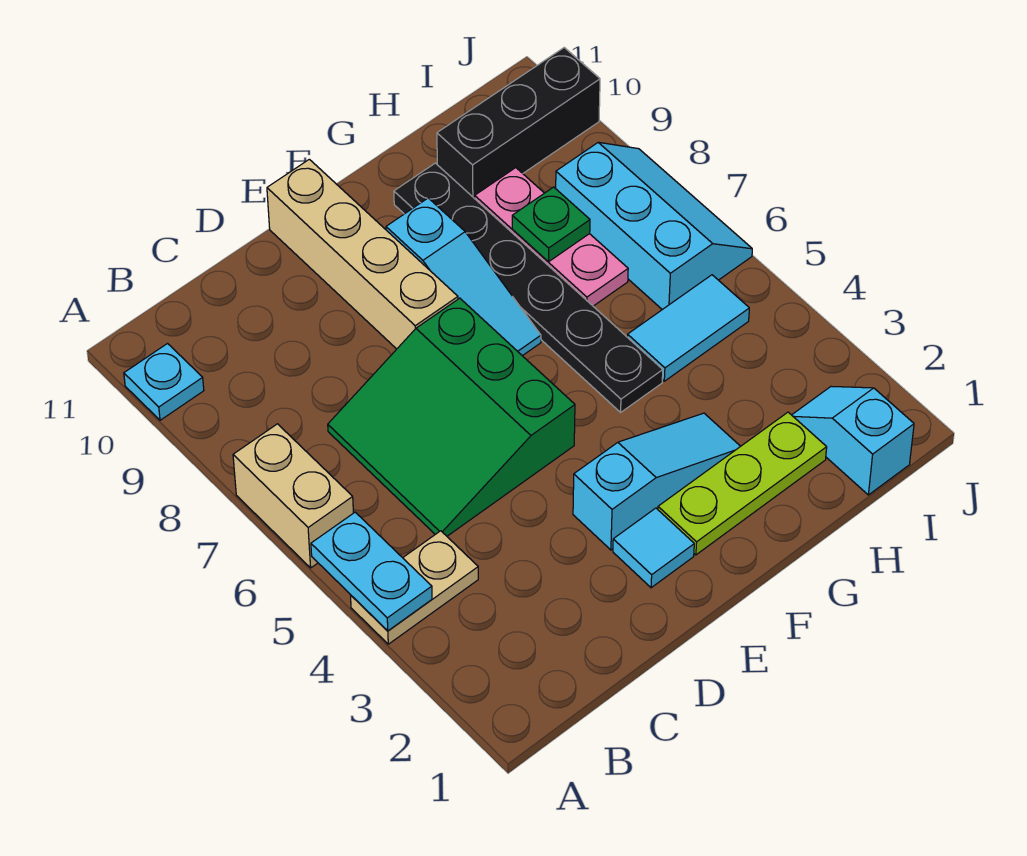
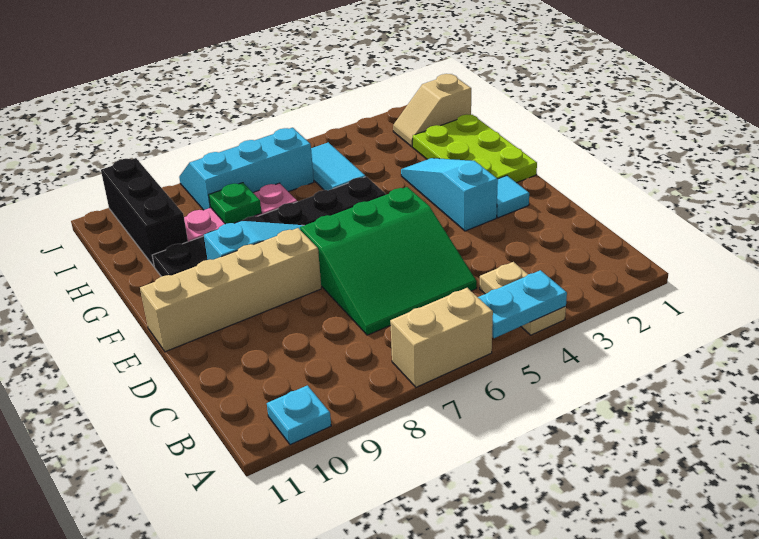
lime 1x3 plate [658,412,827,555] -> lime 2x3 plate [413,115,537,183]
cyan 1x2 slope [792,386,914,495] -> tan 1x2 slope [393,74,471,147]

